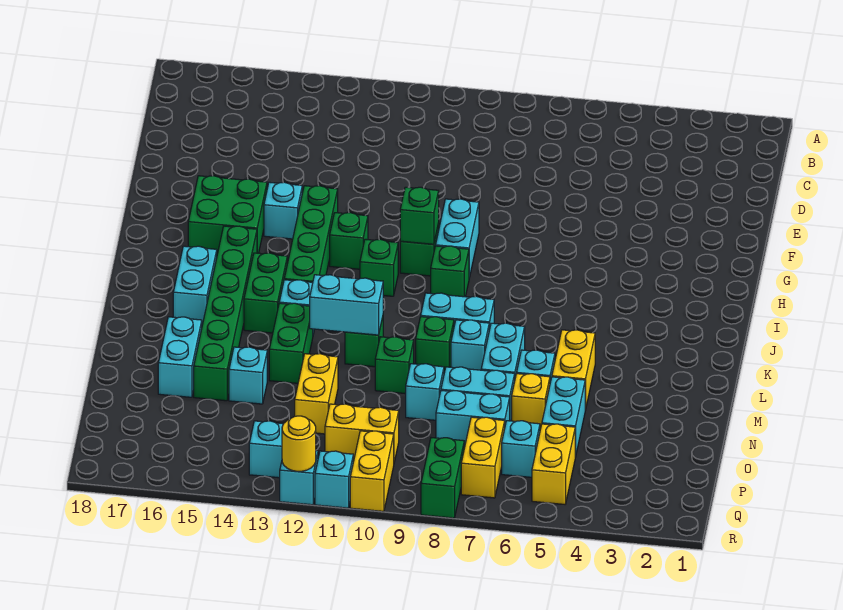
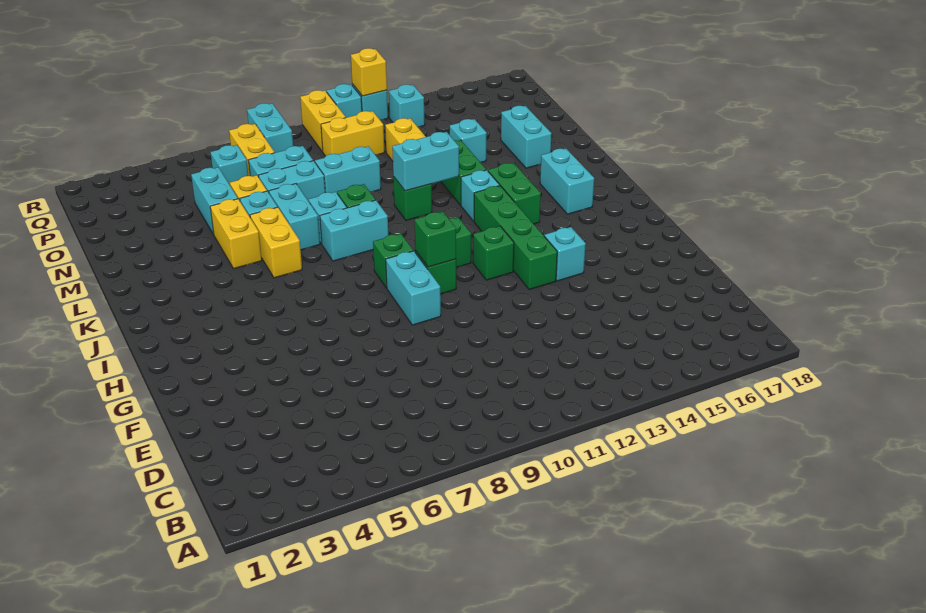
green 2x2 brick [188,176,267,254] -> none
green 1x6 brick [194,226,257,401] -> none
green 1x1 brick [375,337,414,394] -> none
cyan 1x1 brick [406,364,444,420] -> cyan 1x2 brick [315,146,381,193]
yellow 1x2 brick [532,424,575,504] -> yellow 1x2 brick moved to [250,207,302,278]
green 1x2 brick [421,438,464,518] -> cyan 1x2 brick [247,103,293,153]
yellow 1x1 round brick [282,416,316,471] -> yellow 1x1 brick [351,48,387,96]

